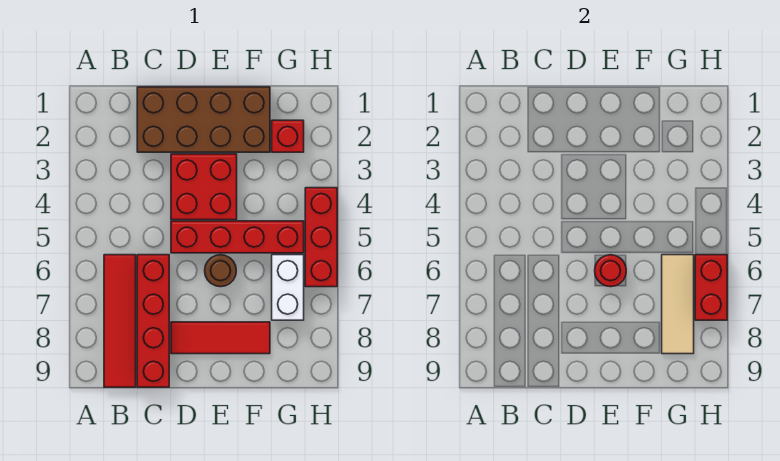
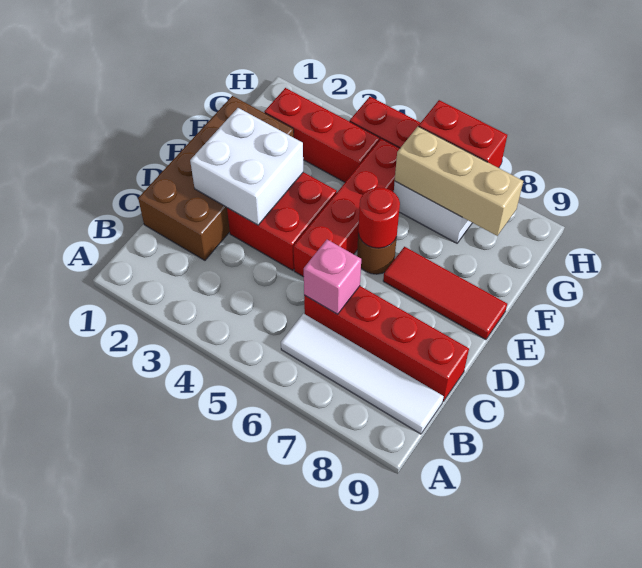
red 1x4 tile [104,255,136,387] -> white 1x4 tile [281,314,444,434]
none -> pink 1x1 brick [304,240,361,314]
none -> white 2x2 brick [190,108,303,225]
red 1x3 tile [171,322,270,354] -> red 1x3 tile turned to [383,247,507,340]
red 1x1 brick [272,120,304,152] -> red 1x3 brick [264,88,380,182]
tan 1x3 tile [662,255,694,354] -> tan 1x3 brick [395,126,523,236]

